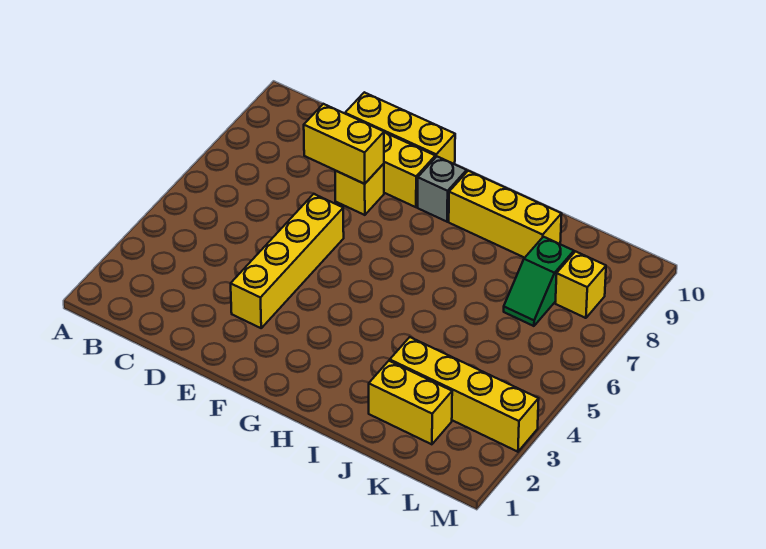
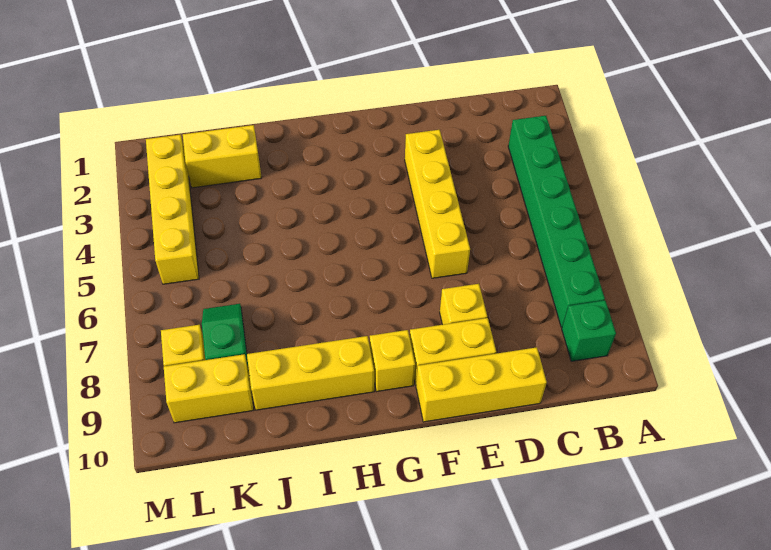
none -> green 1x6 brick [508,116,605,327]
none -> green 1x1 brick [562,300,616,361]
yellow 1x2 brick [304,104,384,184] -> yellow 1x2 brick moved to [164,354,254,423]
grey 1x1 brick [418,157,467,222] -> yellow 1x1 brick [370,330,415,392]
yellow 1x4 brick [390,337,539,452] -> yellow 1x4 brick turned to [146,135,199,284]

